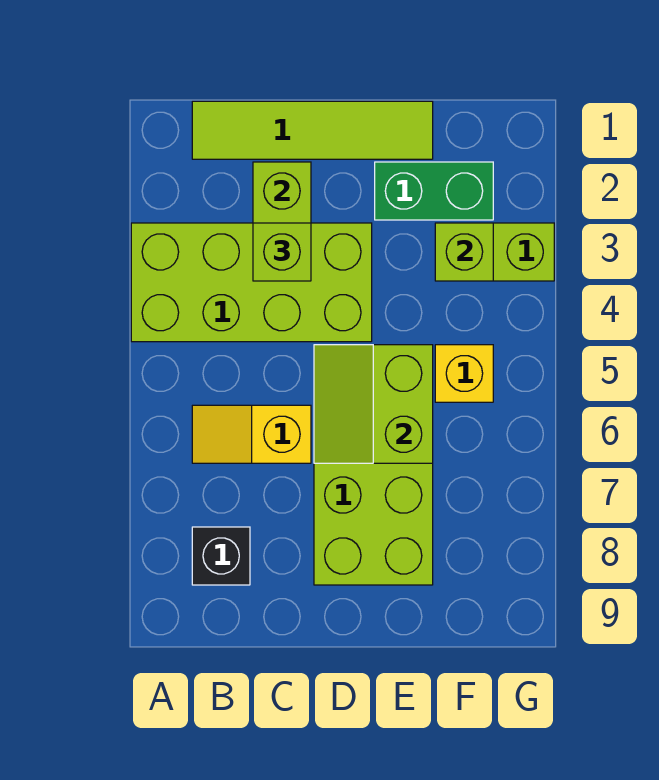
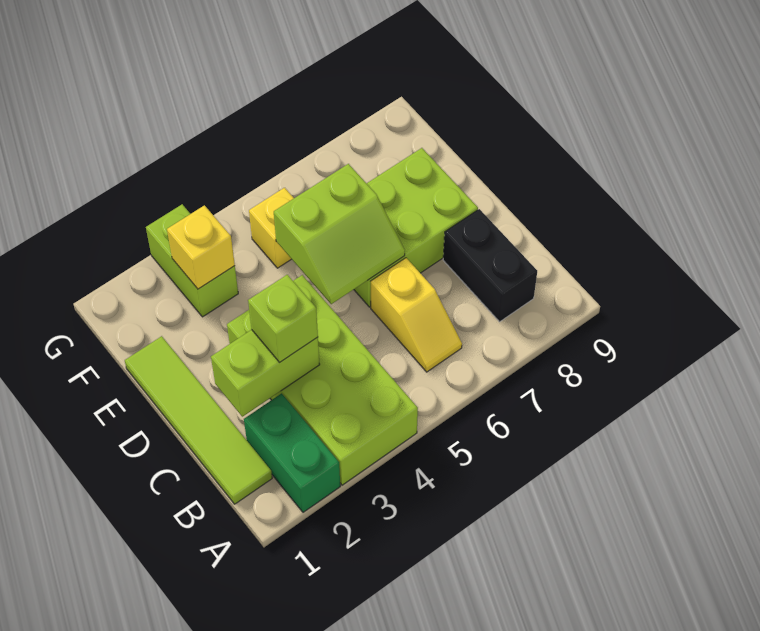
black 1x1 brick [192,527,250,585] -> black 1x2 brick [443,209,537,322]
green 1x2 brick [375,162,493,220] -> green 1x2 brick moved to [244,393,340,512]
lime 1x1 brick [435,223,493,281] -> yellow 1x1 brick [167,205,235,289]

